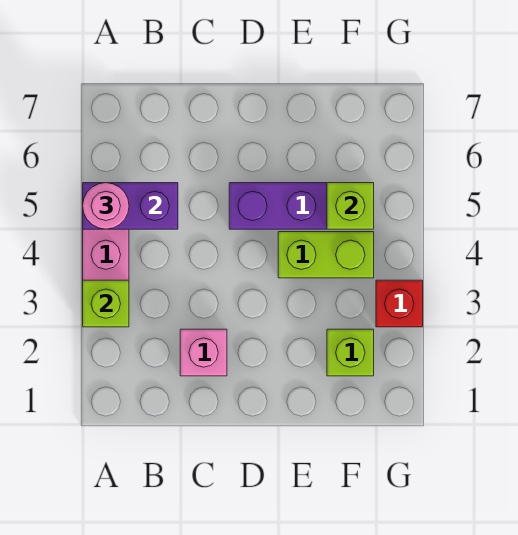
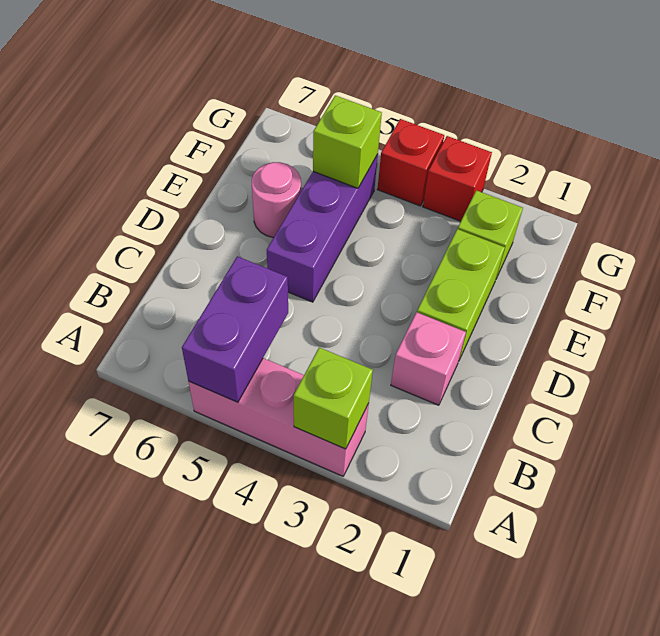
pink 1x1 round brick [83,183,129,229] -> pink 1x1 round brick moved to [252,162,301,238]
lime 1x2 brick [278,232,374,278] -> lime 1x2 brick moved to [417,229,505,360]
none -> red 1x1 brick [377,119,444,206]

